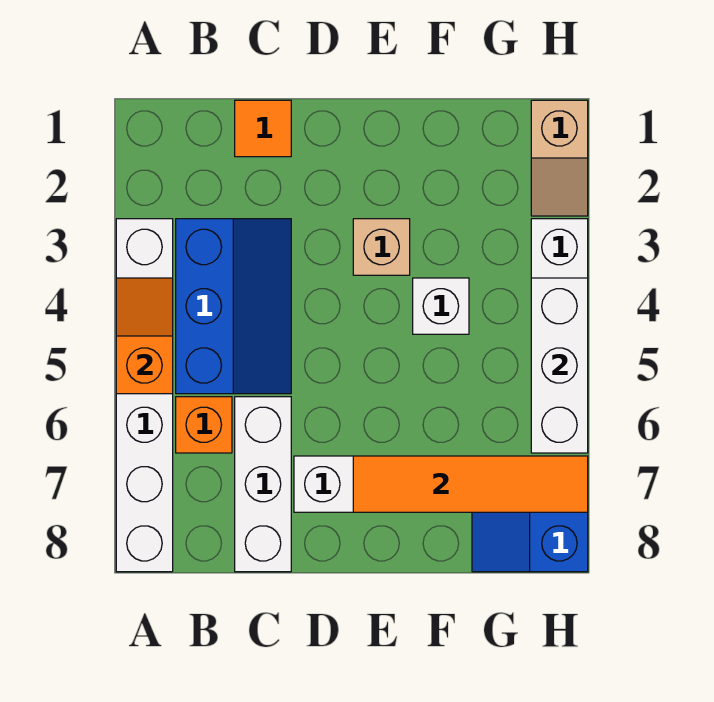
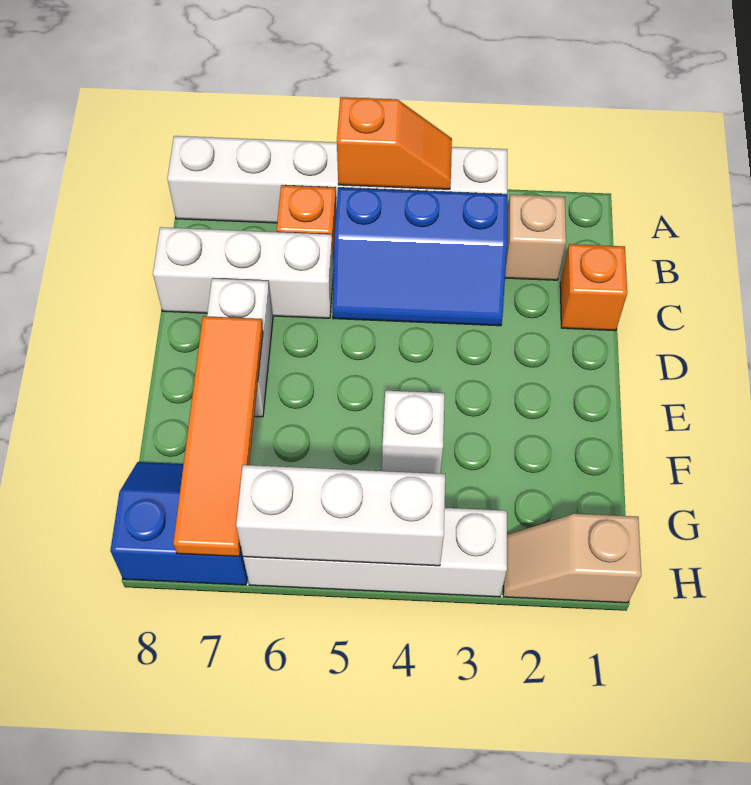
orange 1x1 tile [235,100,291,157] -> orange 1x1 brick [560,244,627,331]
tan 1x1 brick [353,219,410,275] -> tan 1x1 brick moved to [505,195,566,280]

